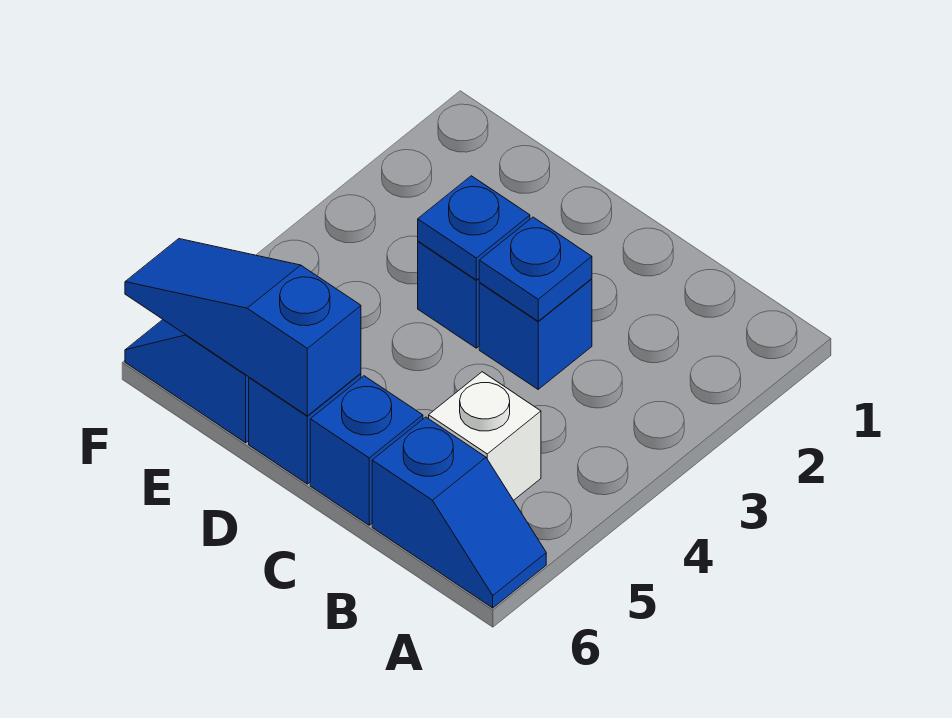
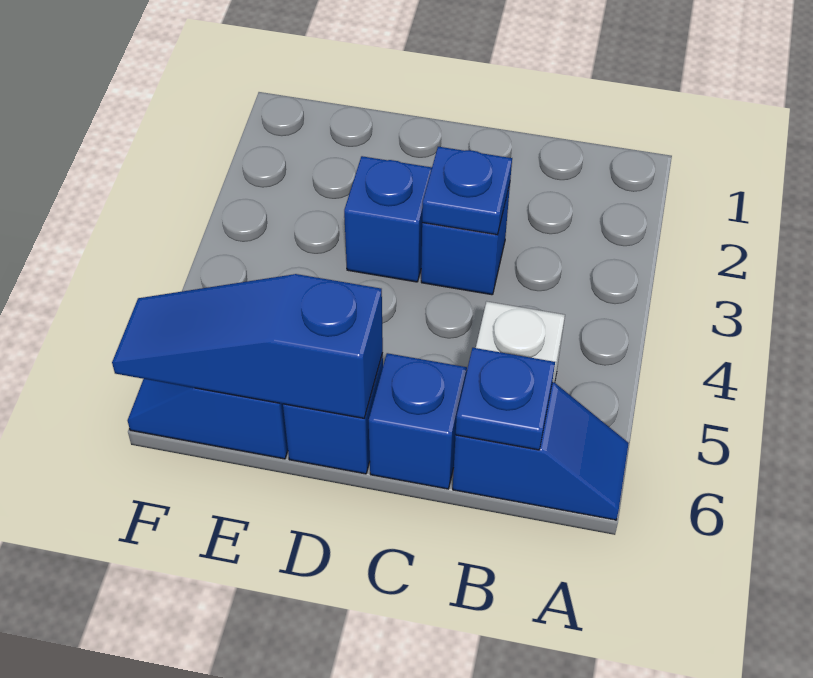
blue 1x1 plate [418,176,530,280] -> blue 1x1 plate moved to [456,348,555,450]

